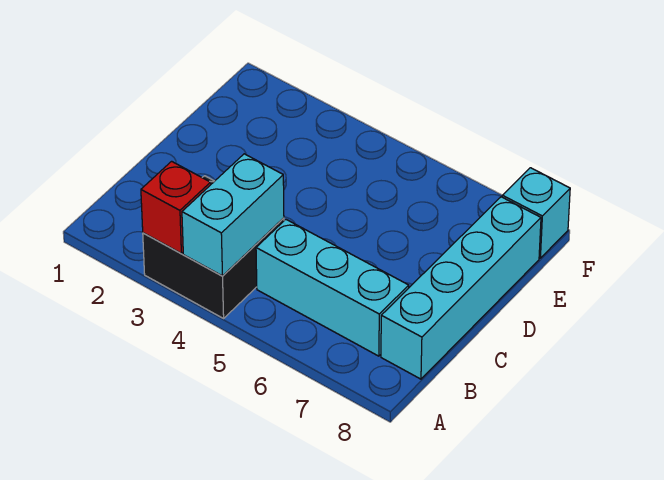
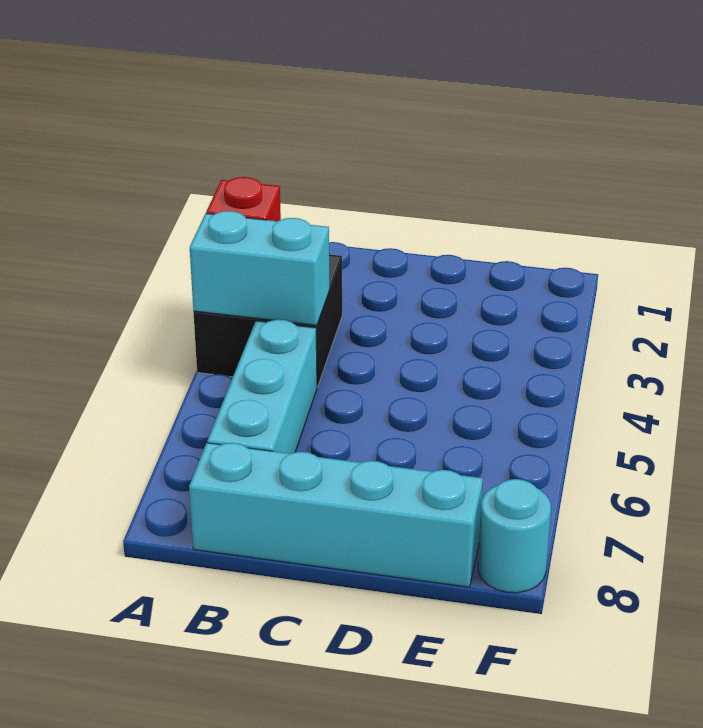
cyan 1x1 brick [502,168,570,258] -> cyan 1x1 round brick [478,479,551,593]

